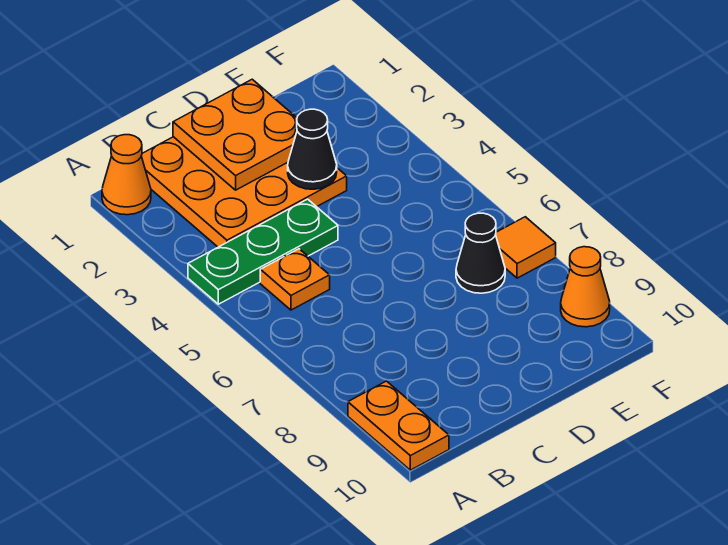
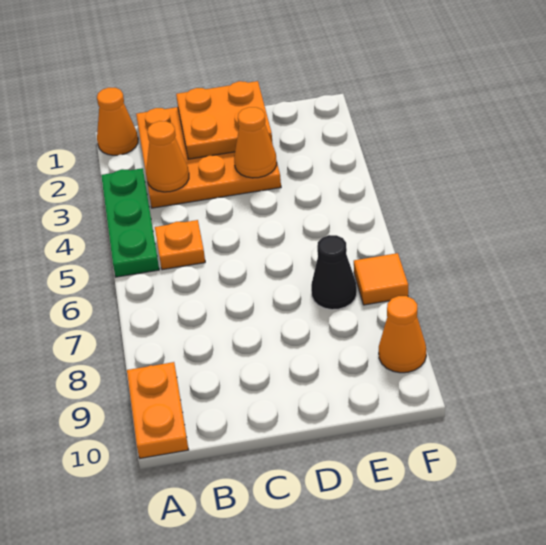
green 1x3 plate [188,199,338,304] -> green 1x3 plate turned to [101,168,159,277]
none -> orange 1x1 cone [146,121,189,192]
black 1x1 cone [288,109,337,189] -> orange 1x1 cone [234,107,277,178]

